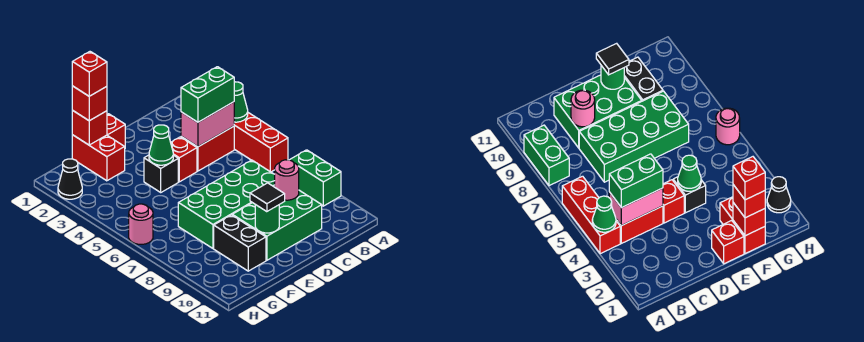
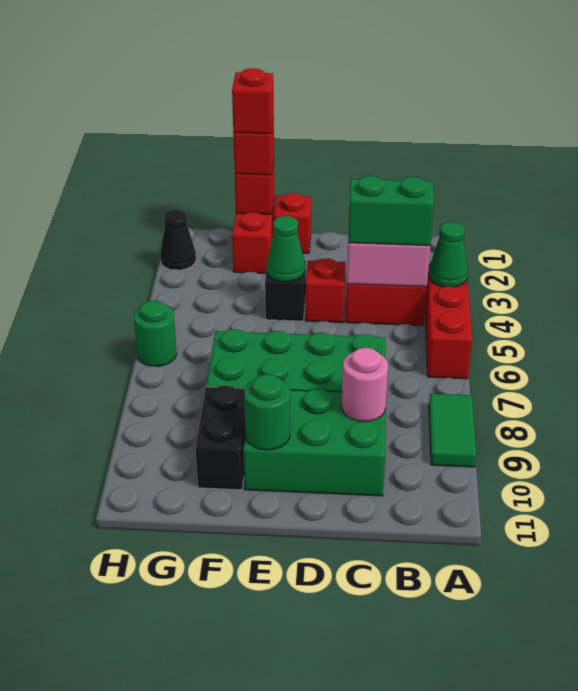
green 1x2 brick [290,150,341,206] -> green 1x2 tile [429,394,476,467]
black 1x1 tile [250,183,285,212] -> none
pink 1x1 round brick [129,204,153,244] -> green 1x1 round brick [134,300,177,367]

